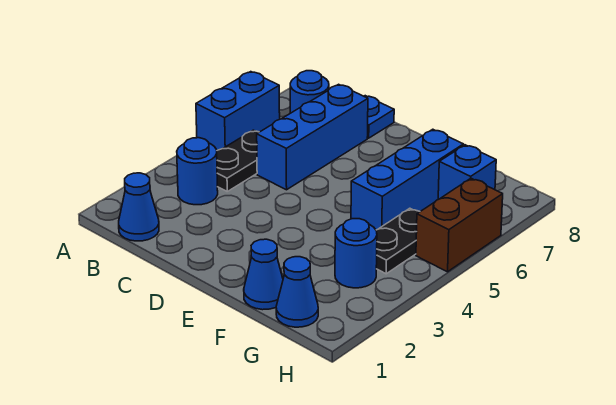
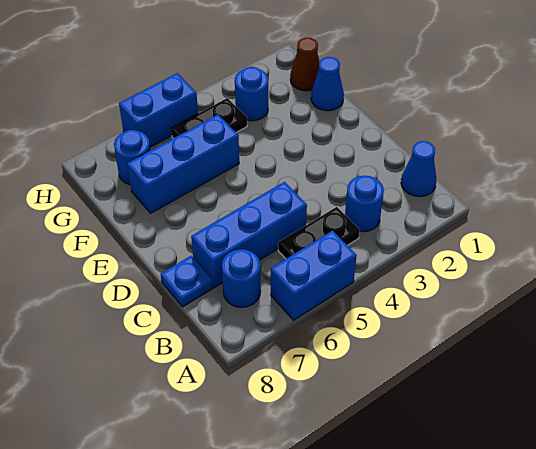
blue 1x1 cone [276,257,318,327] -> brown 1x1 cone [290,37,320,91]
blue 1x1 brick [438,145,496,199] -> blue 1x1 round brick [114,130,150,185]
brown 1x2 brick [416,178,503,272] -> blue 1x2 brick [119,73,198,147]

